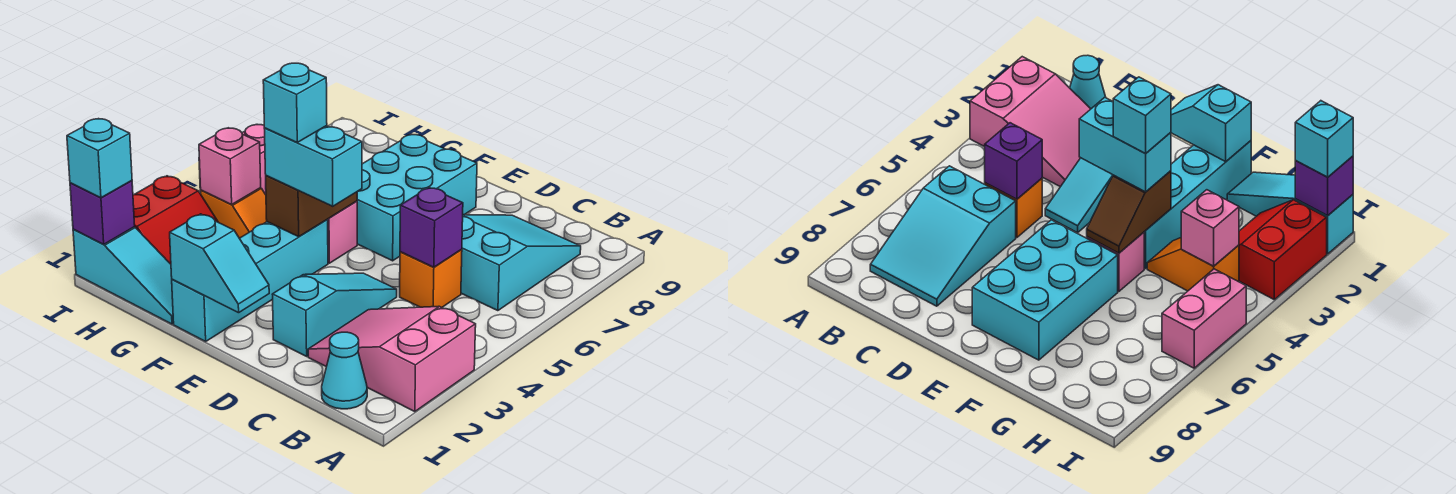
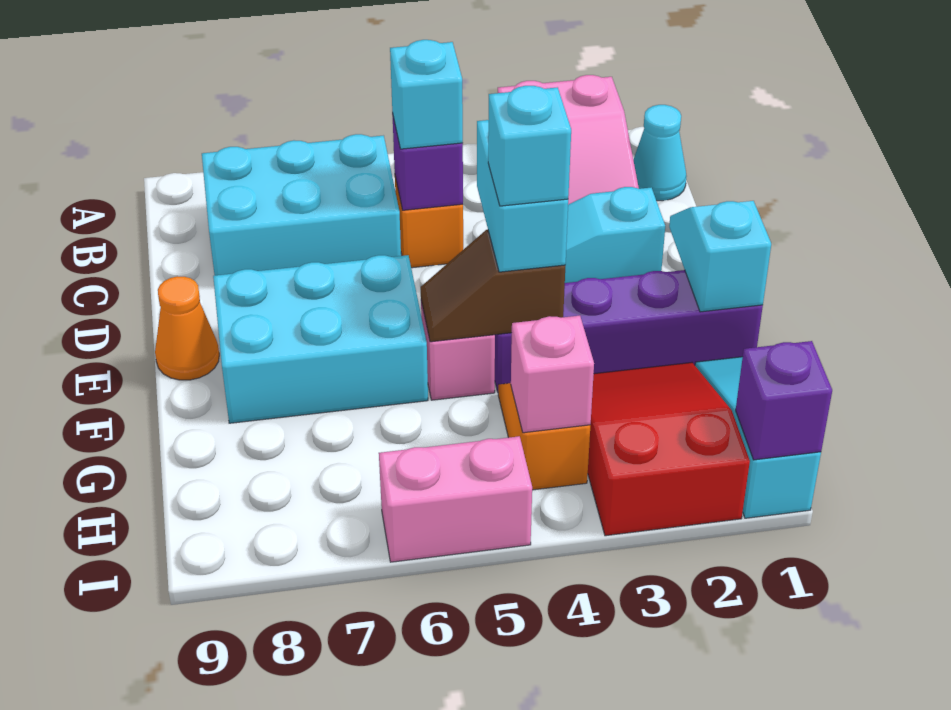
cyan 2x3 slope [461,215,581,311] -> cyan 2x3 brick [202,134,401,275]
none -> orange 1x1 cone [155,276,219,380]
cyan 1x4 brick [172,220,328,341] -> purple 1x4 brick [495,270,763,392]
red 2x2 slope [133,176,218,264] -> red 2x3 slope [588,363,750,536]
cyan 1x1 brick [67,119,132,198] -> cyan 1x1 brick moved to [390,40,463,149]

